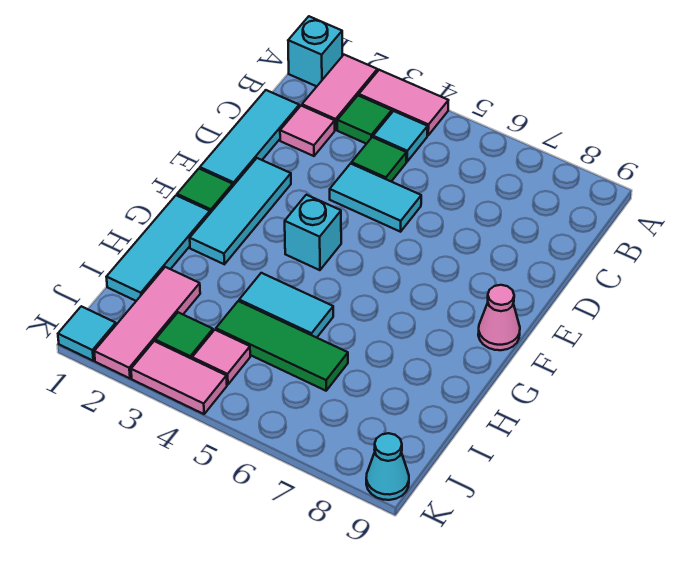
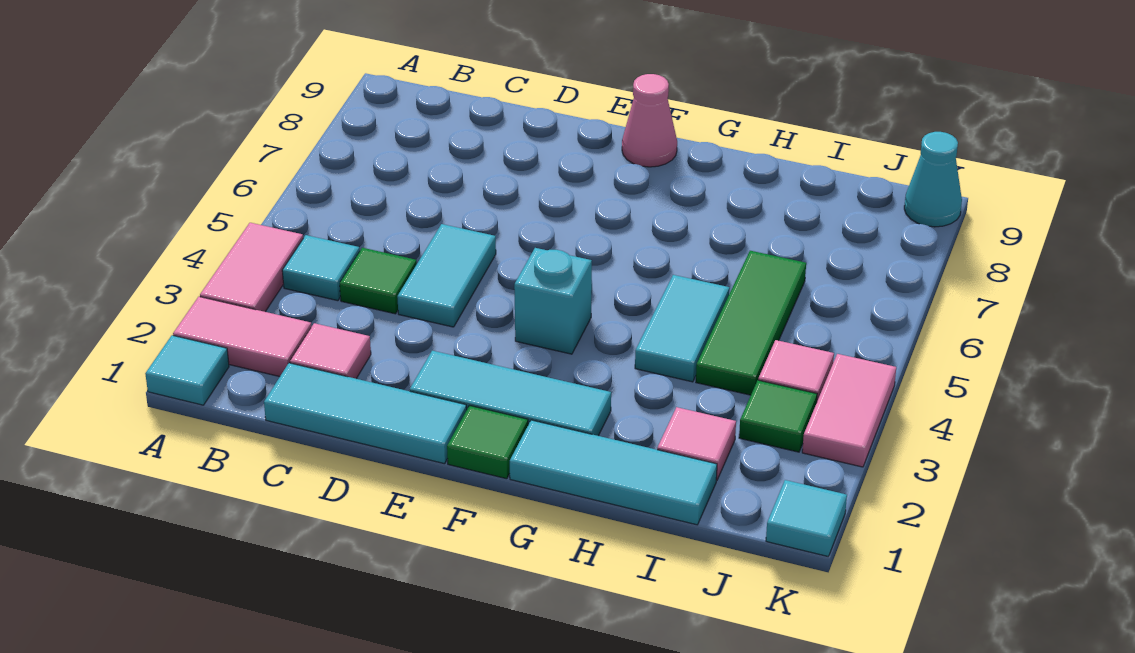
cyan 1x1 brick [288,16,342,86] -> cyan 1x1 tile [145,335,229,405]
green 1x1 tile [337,96,392,144] -> none
pink 1x3 tile [94,267,200,378] -> pink 1x1 tile [657,407,736,480]

